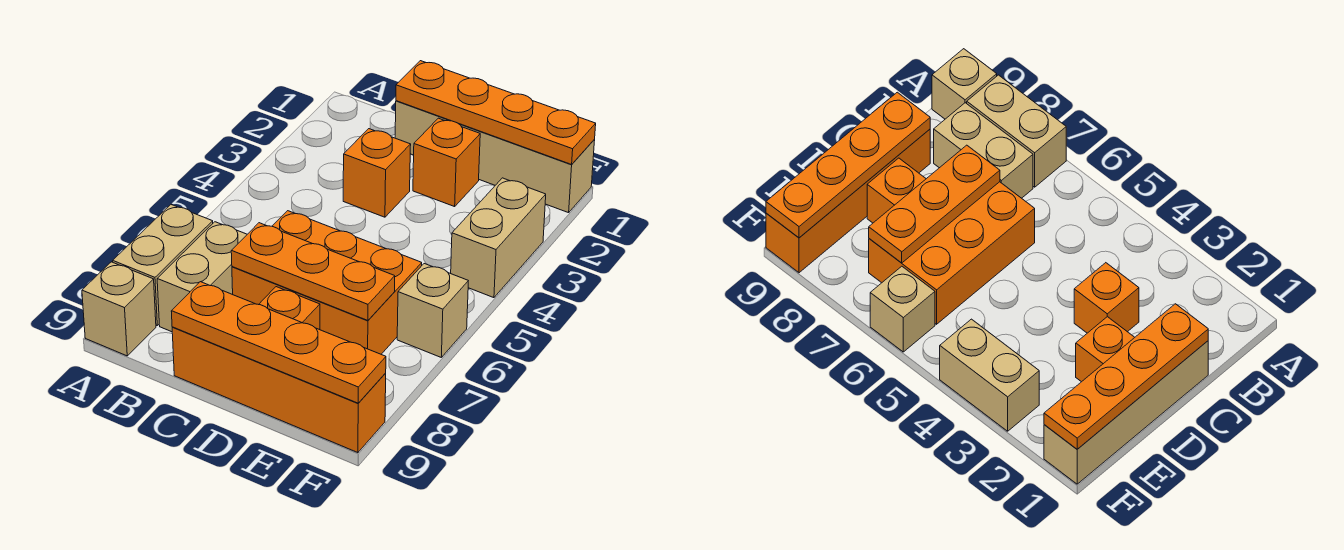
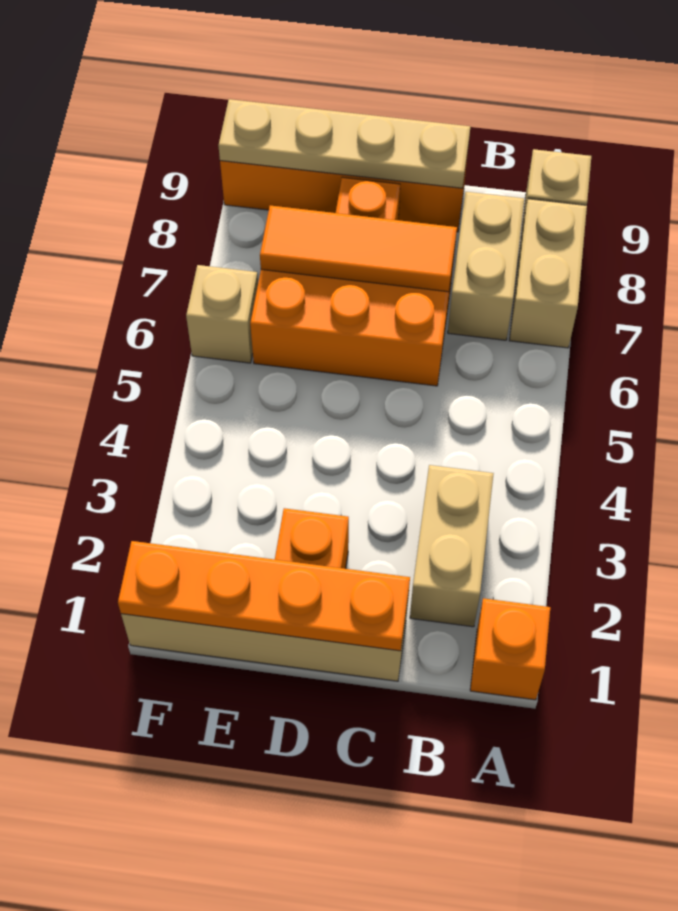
orange 1x1 brick [343,129,411,217] -> orange 1x1 brick moved to [470,598,550,700]
orange 1x3 plate [231,223,395,320] -> orange 1x3 tile [260,205,457,292]
orange 1x4 plate [171,282,386,403] -> tan 1x4 plate [218,99,470,188]
tan 1x2 brick [451,178,546,298] -> tan 1x2 brick moved to [410,465,494,627]

